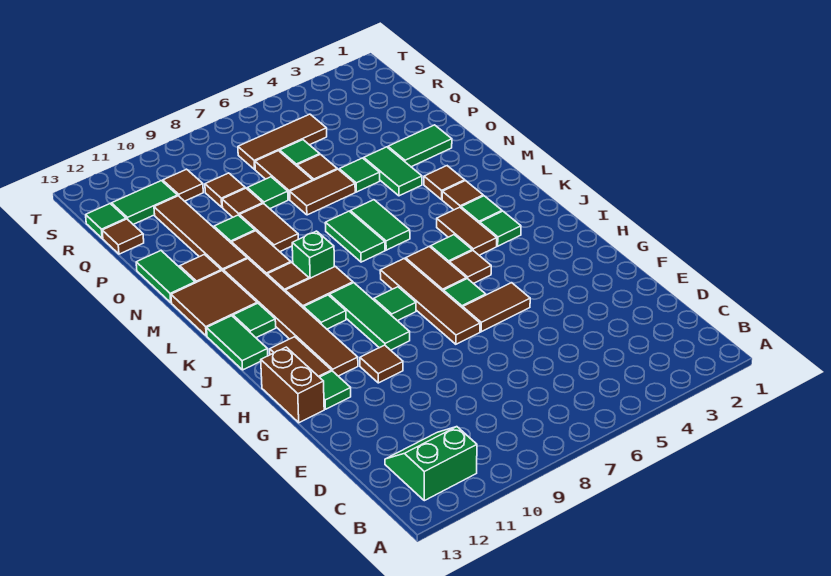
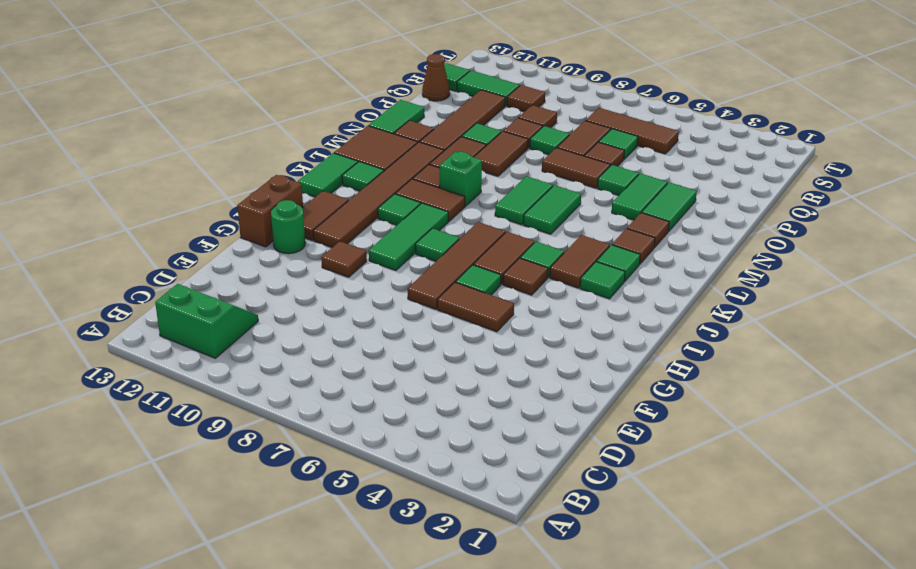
green 1x1 tile [320,371,351,409] -> green 1x1 round brick [271,200,305,254]
green 1x2 tile [388,125,452,167] -> green 1x2 tile turned to [642,182,697,231]
brown 1x1 tile [102,219,144,254] -> brown 1x1 cone [422,54,450,101]

